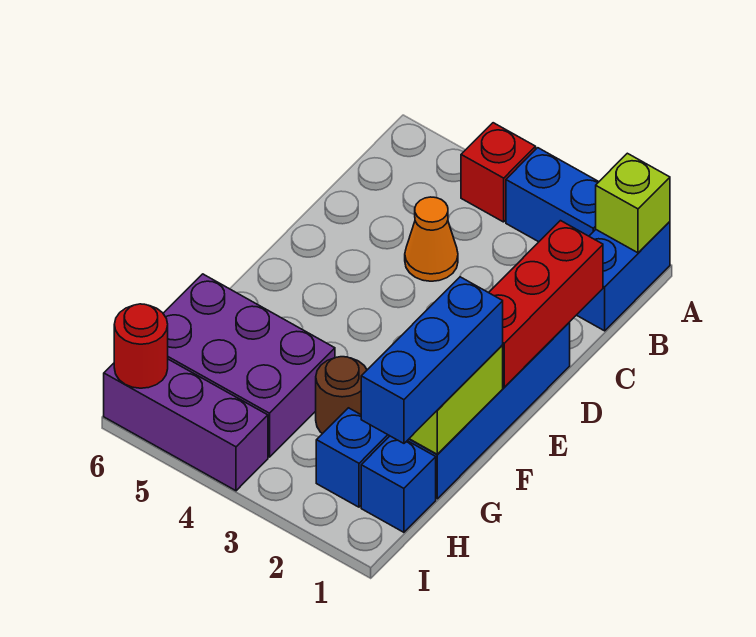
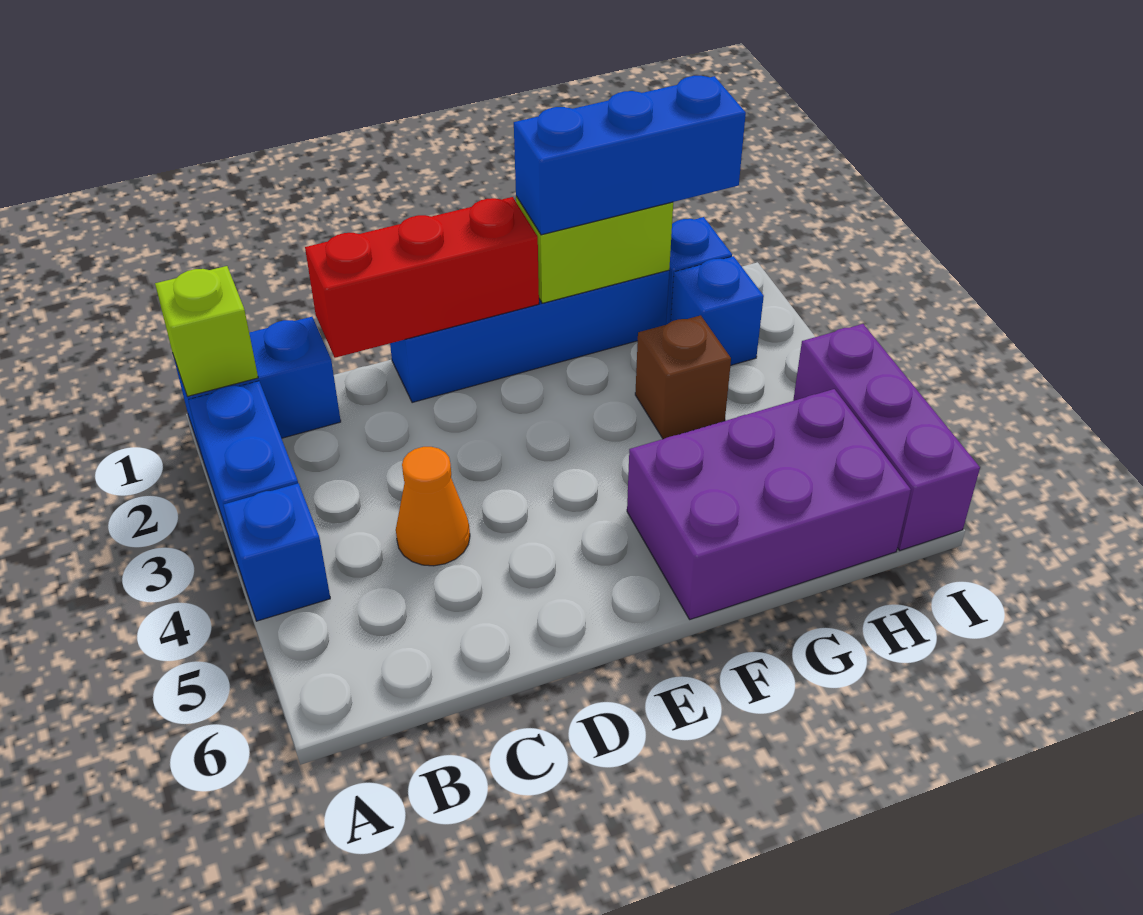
red 1x1 brick [461,123,536,222] -> blue 1x1 brick [223,483,330,621]
brown 1x1 round brick [316,357,367,434] -> brown 1x1 brick [635,315,731,439]
purple 2x3 brick [163,274,335,457] -> purple 2x3 brick turned to [627,389,911,619]
red 1x1 round brick [114,304,168,388] -> none

